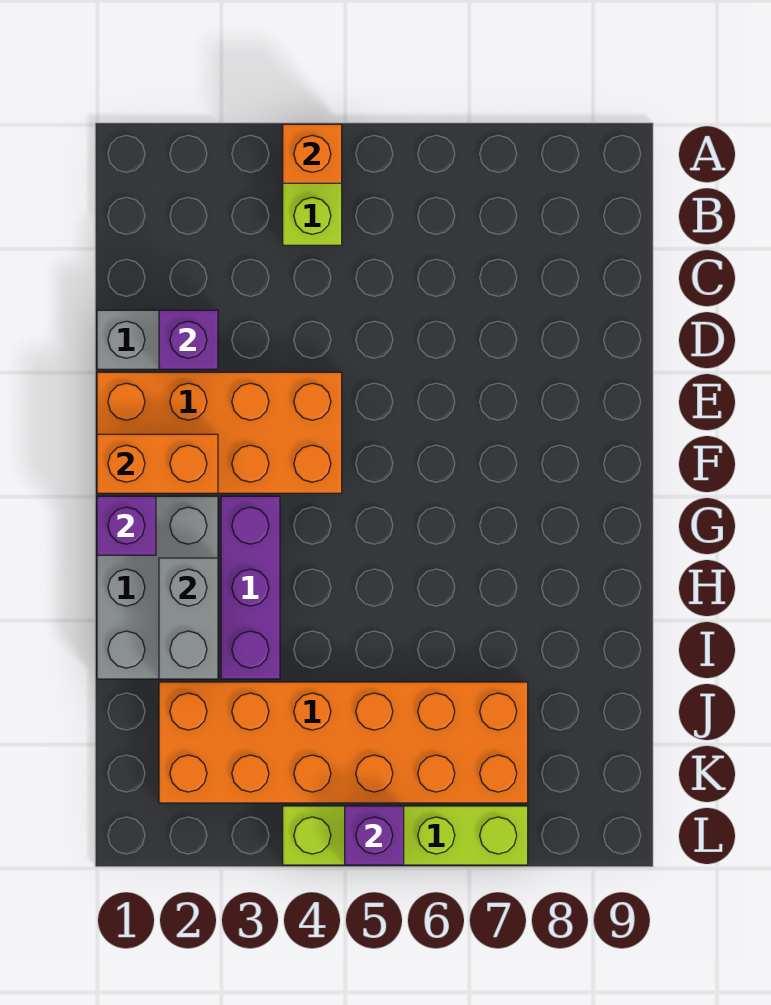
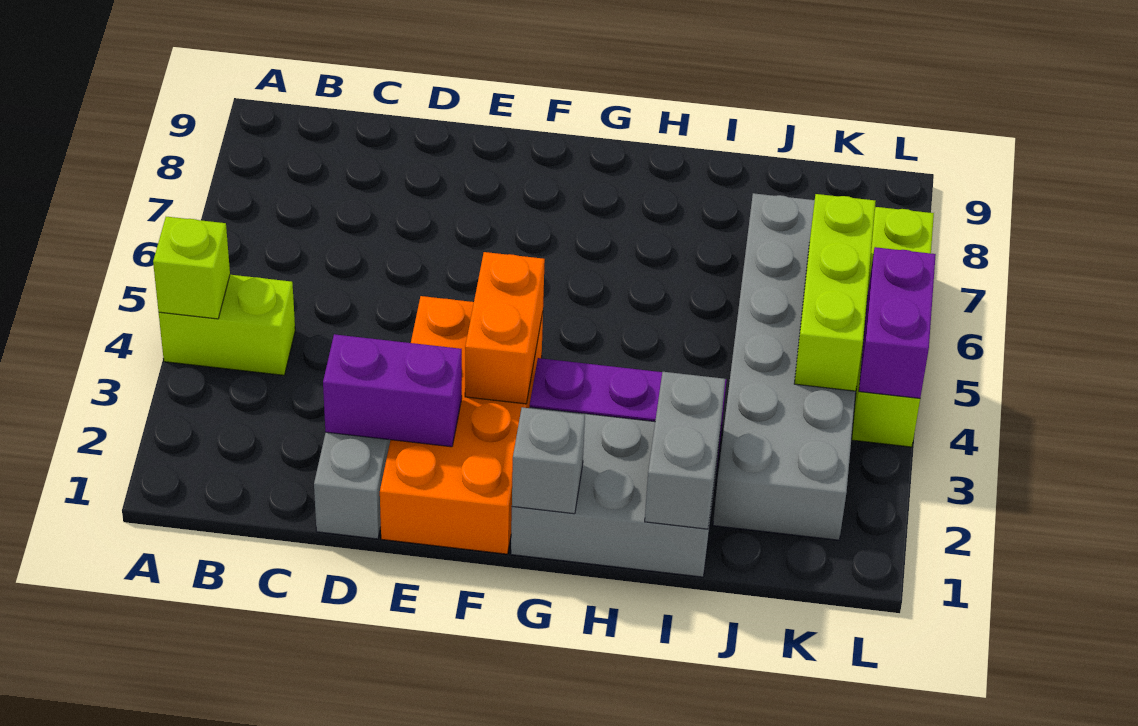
orange 1x1 brick [283,124,342,183] -> lime 1x1 brick [153,217,230,319]
purple 1x1 brick [159,310,218,369] -> purple 1x2 brick [323,334,462,447]
orange 1x2 brick [97,434,218,493] -> orange 1x2 brick moved to [465,252,545,404]
purple 1x1 brick [97,496,156,555] -> grey 1x1 brick [512,407,585,514]
grey 1x2 brick [159,558,218,679] -> grey 1x2 brick turned to [645,372,725,529]
orange 2x6 brick [159,682,528,803] -> grey 2x6 brick [713,193,856,540]
none -> lime 1x3 brick [794,194,876,391]
purple 1x1 brick [345,806,404,865] -> purple 1x2 brick [859,247,936,398]

